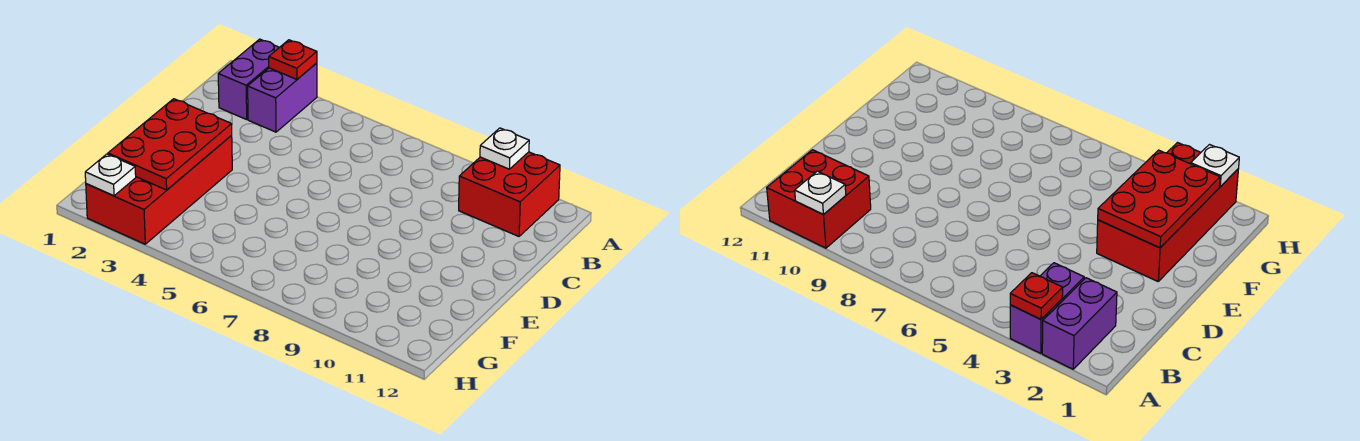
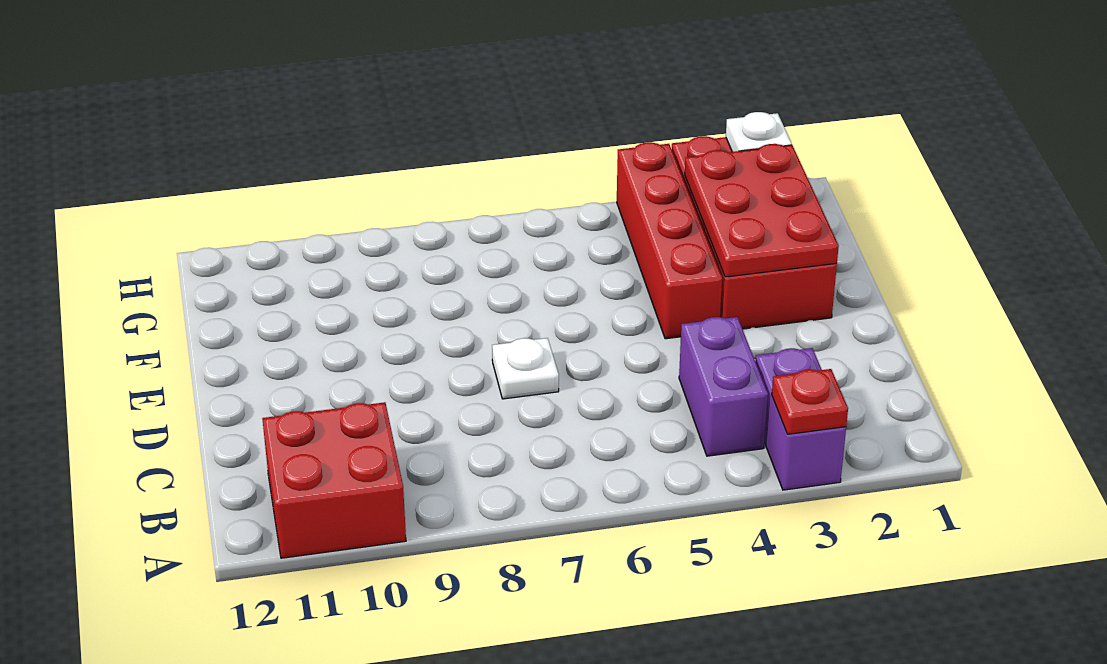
purple 1x2 brick [218,39,279,119] -> purple 1x2 brick moved to [679,317,768,456]
white 1x1 plate [480,128,529,169] -> white 1x1 plate moved to [492,338,559,399]
none -> red 1x4 brick [617,142,722,339]

